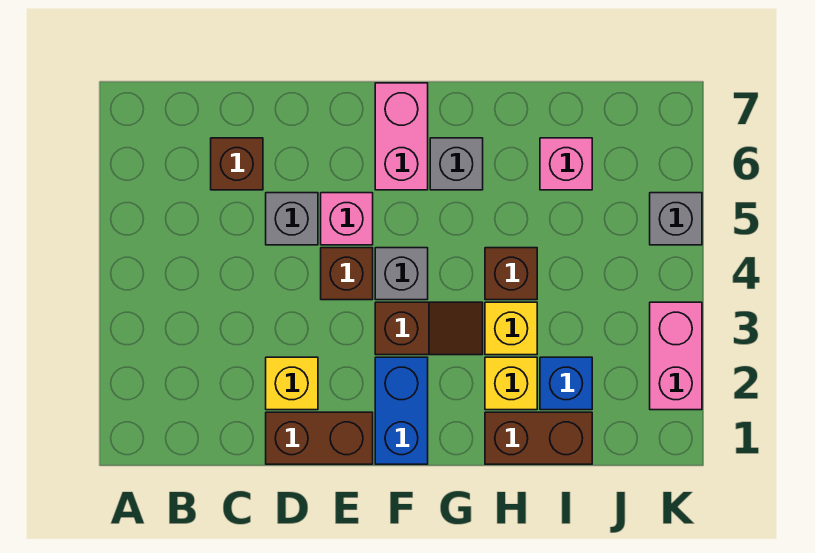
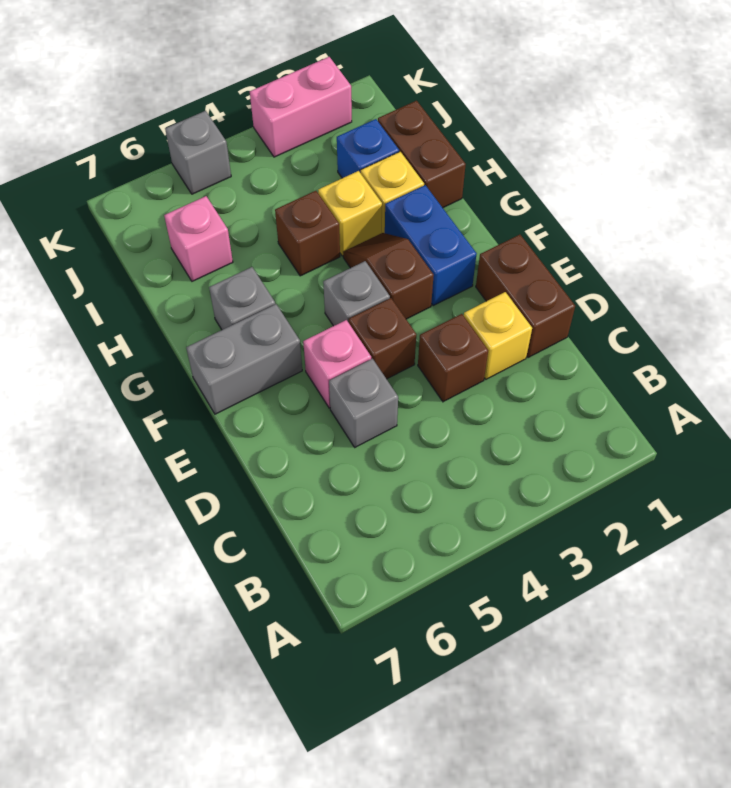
brown 1x1 brick [211,138,263,190] -> brown 1x1 brick moved to [418,314,488,402]
blue 1x2 brick [375,357,428,464] -> blue 1x2 brick turned to [385,185,477,306]
pink 1x2 brick [375,83,428,190] -> grey 1x2 brick [186,304,302,414]

